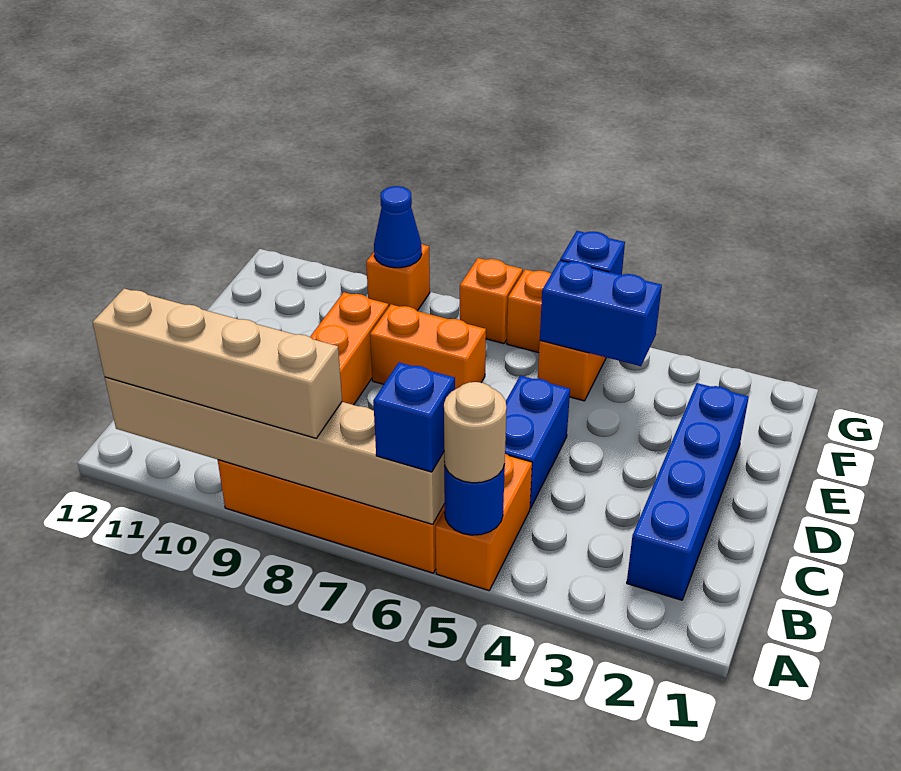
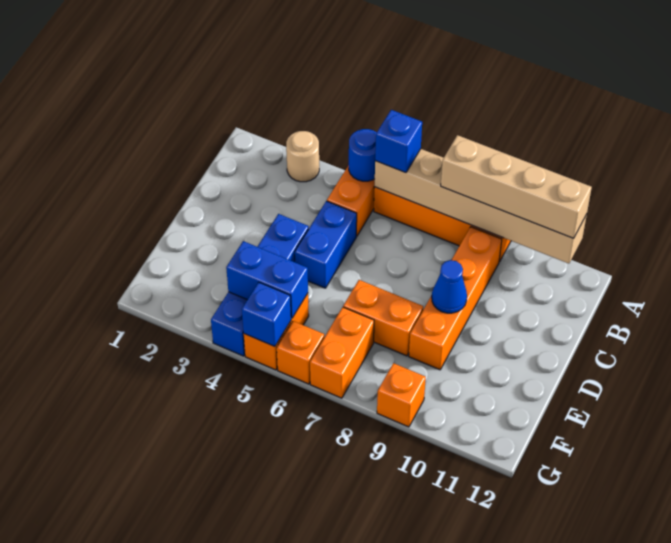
tan 1x1 round brick [444,382,507,483] -> tan 1x1 round brick moved to [286,131,319,182]
blue 1x4 brick [627,383,749,600] -> blue 1x4 brick moved to [211,214,309,356]
orange 1x1 brick [460,258,523,344] -> orange 1x2 brick [310,307,374,398]
blue 1x1 cone [374,186,422,268] -> blue 1x1 cone moved to [432,260,467,313]

